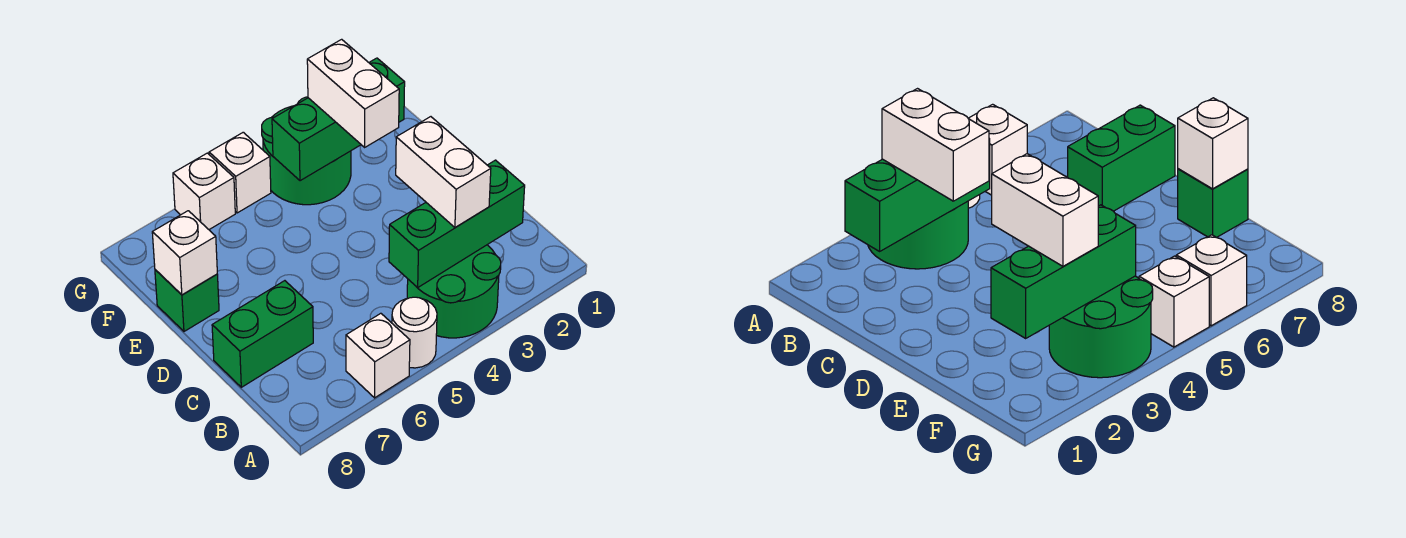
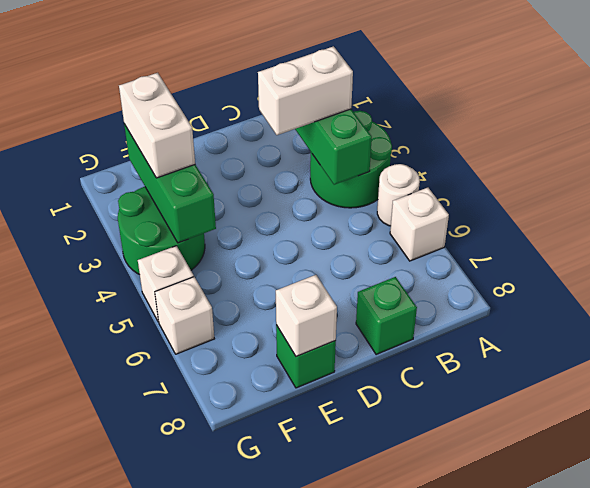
green 1x2 brick [212,281,313,387] -> green 1x1 brick [356,277,417,355]
white 1x2 brick [307,39,399,147] -> white 1x2 brick turned to [119,73,195,178]

